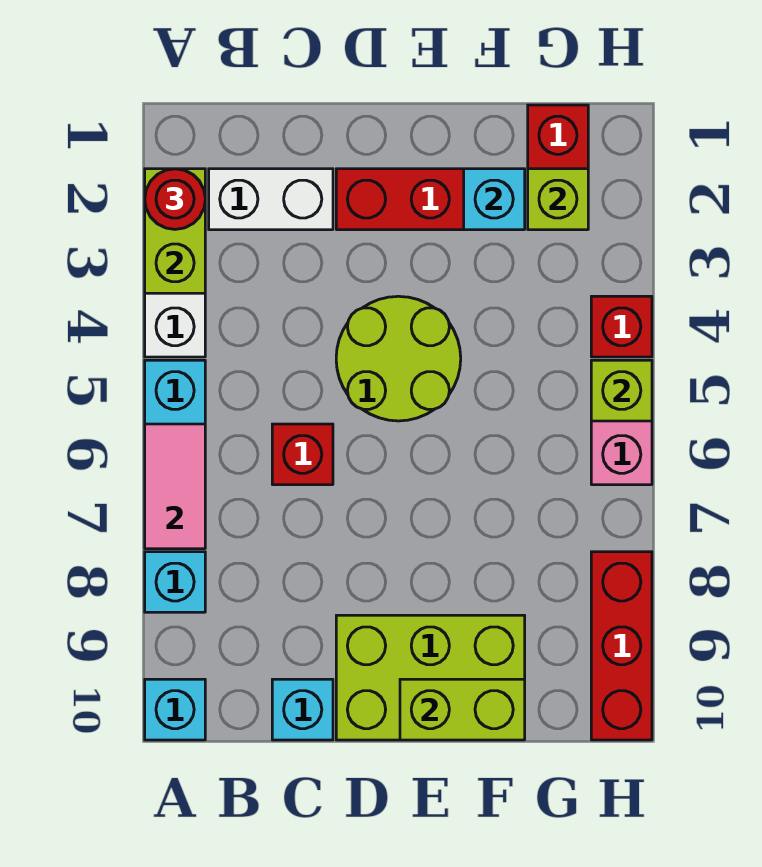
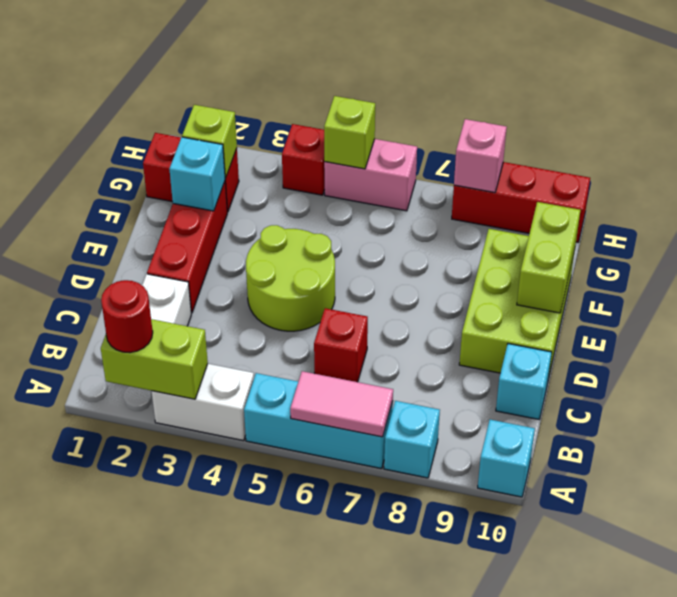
none -> pink 1x1 brick [454,119,507,193]

